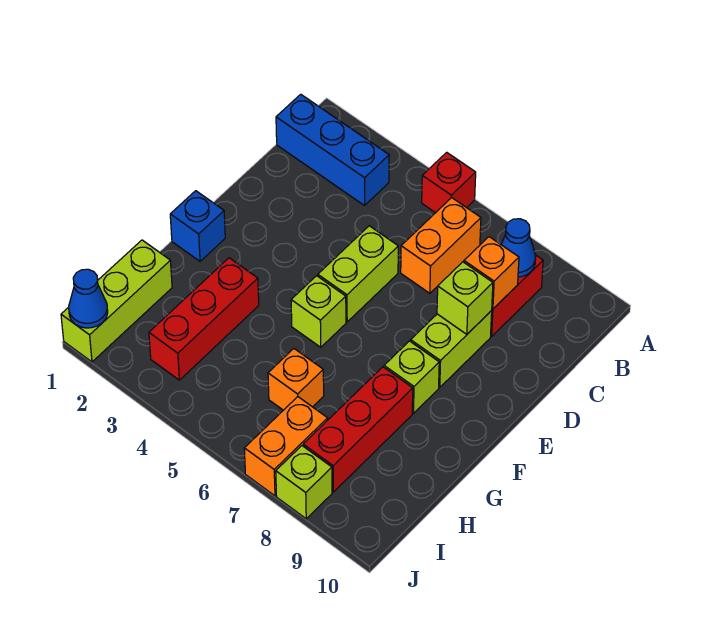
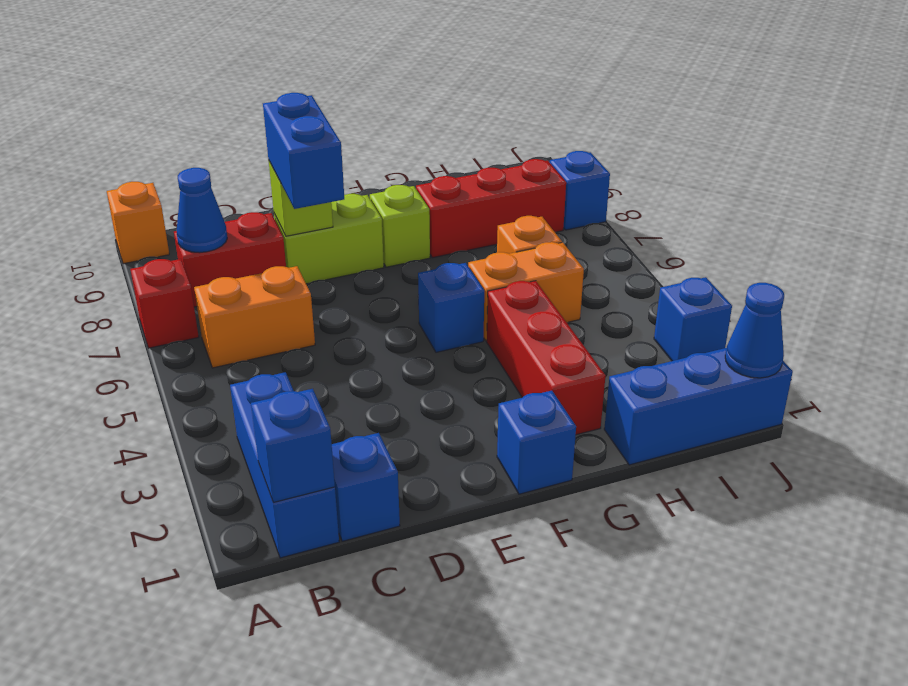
red 1x1 brick [422,152,476,213] -> red 1x1 brick moved to [130,259,199,348]
none -> blue 1x1 brick [251,389,335,502]
none -> blue 1x1 brick [332,433,400,541]
orange 1x1 brick [464,237,519,309] -> orange 1x1 brick moved to [107,182,169,264]
lime 1x2 brick [318,226,398,322] -> none
none -> blue 1x2 brick [263,93,344,209]
lime 1x1 brick [291,276,346,347] -> blue 1x1 brick [418,263,484,352]
red 1x3 brick [149,258,259,380] -> red 1x3 brick turned to [487,281,606,435]
lime 1x3 brick [61,240,172,362] -> blue 1x3 brick [604,348,793,465]
orange 1x2 brick [244,397,328,496] -> orange 1x2 brick moved to [468,242,584,341]
none -> blue 1x1 brick [654,277,732,361]
lime 1x1 brick [276,446,332,519] -> blue 1x1 brick [550,151,610,230]

